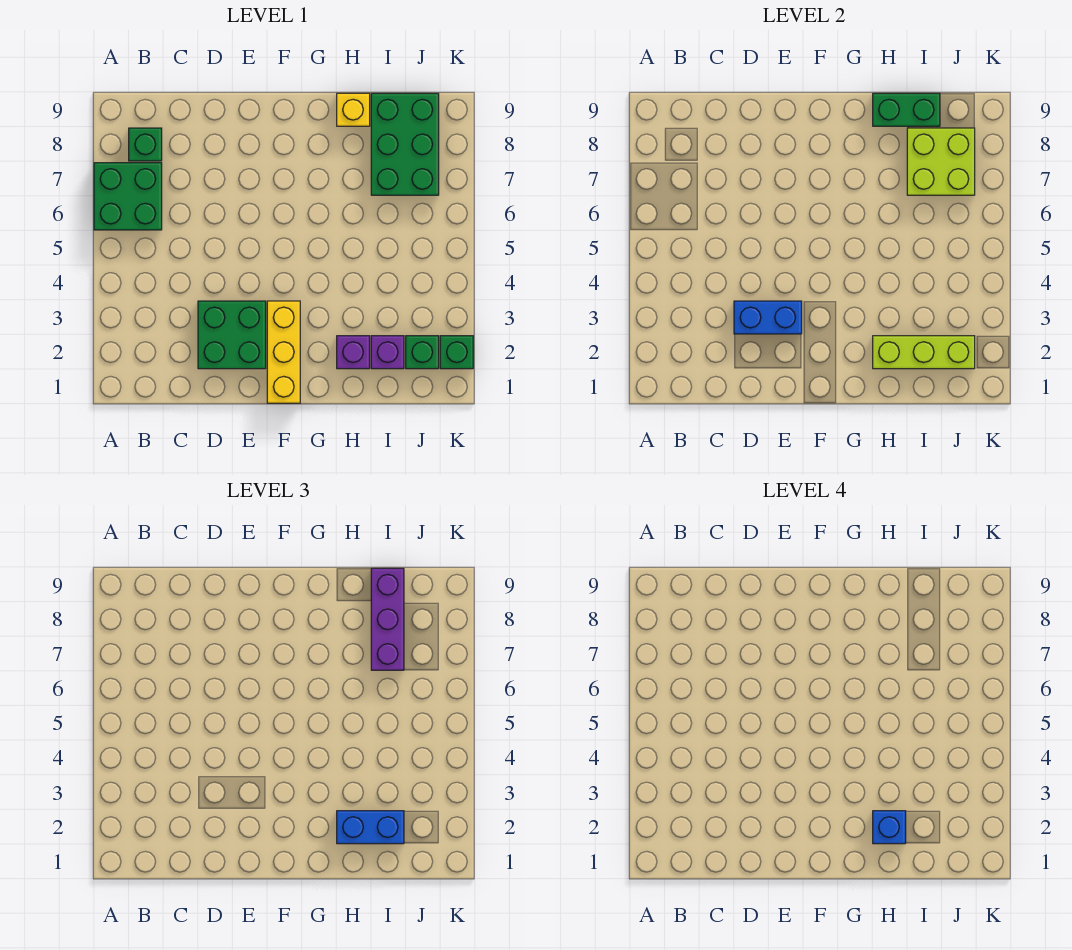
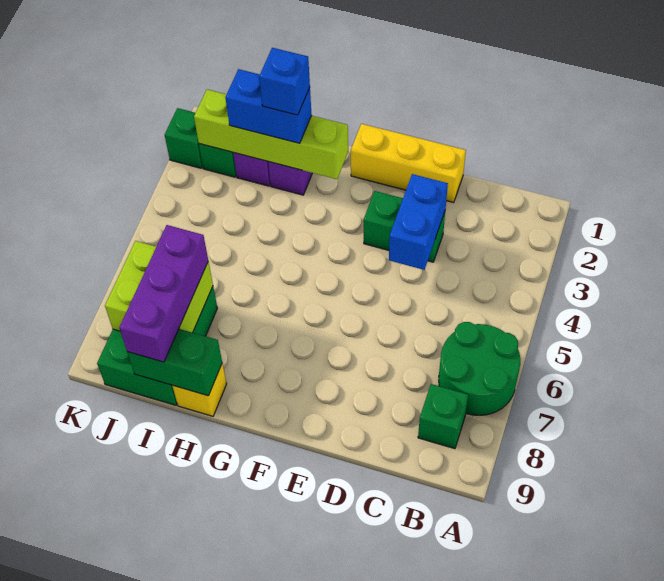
green 2x2 brick [94,163,162,230] -> green 2x2 round brick [439,322,520,415]
green 2x2 brick [198,301,266,369] -> green 1x2 brick [363,191,445,262]
blue 1x2 brick [734,301,802,334] -> blue 1x2 brick turned to [389,174,448,270]
yellow 1x3 brick [267,301,300,403] -> yellow 1x3 brick turned to [351,124,466,203]
lime 1x3 brick [873,336,975,369] -> lime 1x4 brick [194,89,348,179]

